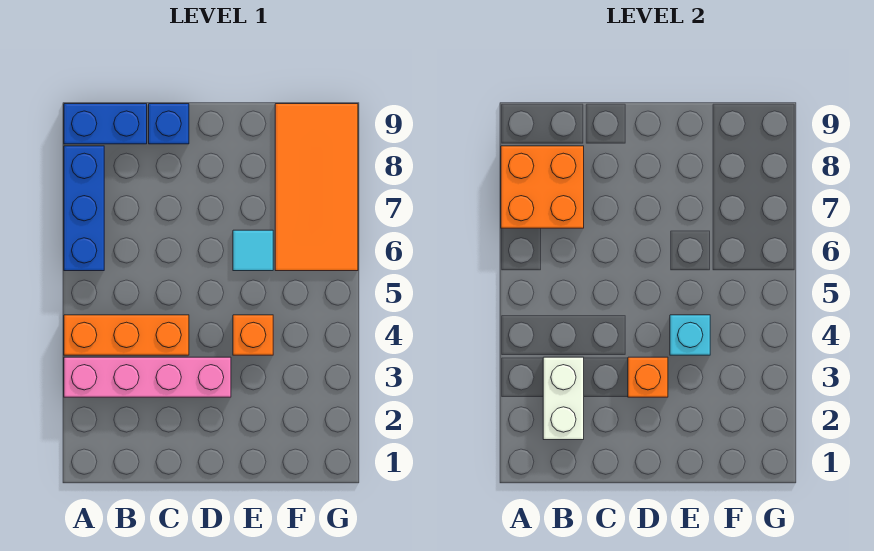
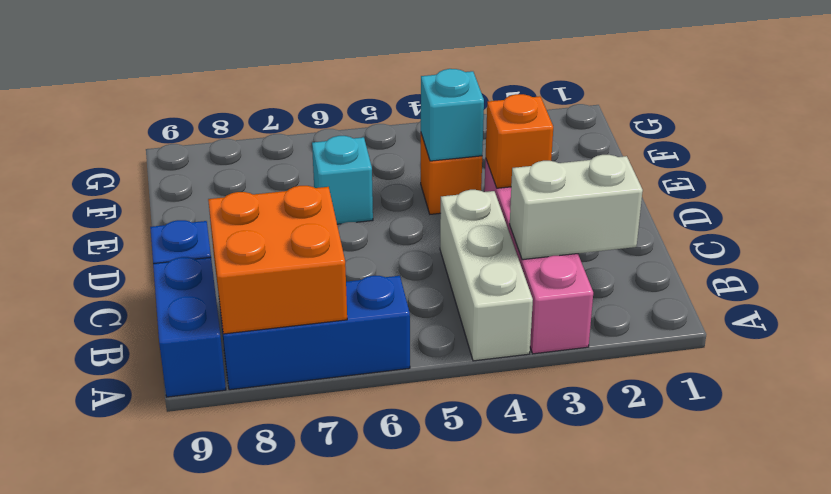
orange 1x3 brick [64,315,189,355] -> white 1x3 brick [440,190,533,361]
cyan 1x1 tile [233,230,273,271] -> cyan 1x1 brick [312,136,373,224]
orange 2x4 tile [275,104,358,271] -> none

